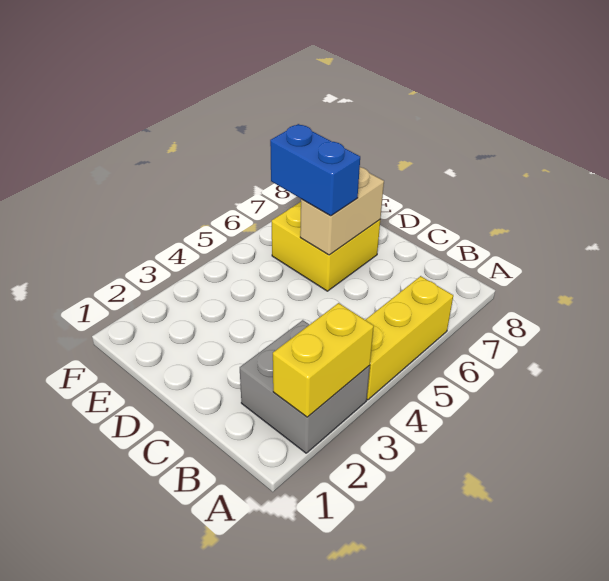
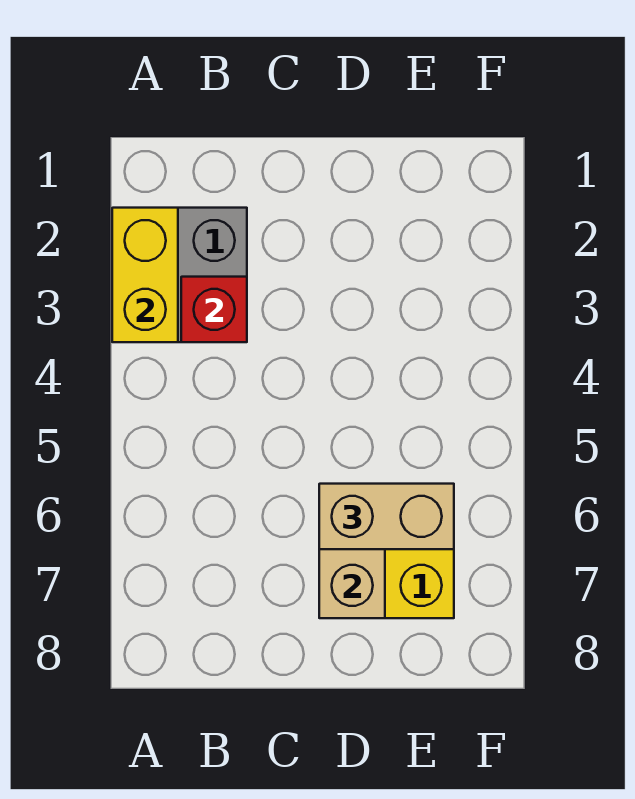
yellow 1x3 brick [366,276,453,400] -> none
none -> red 1x1 brick [181,277,247,342]
blue 1x2 brick [270,124,360,216] -> tan 1x2 brick [319,484,454,549]

